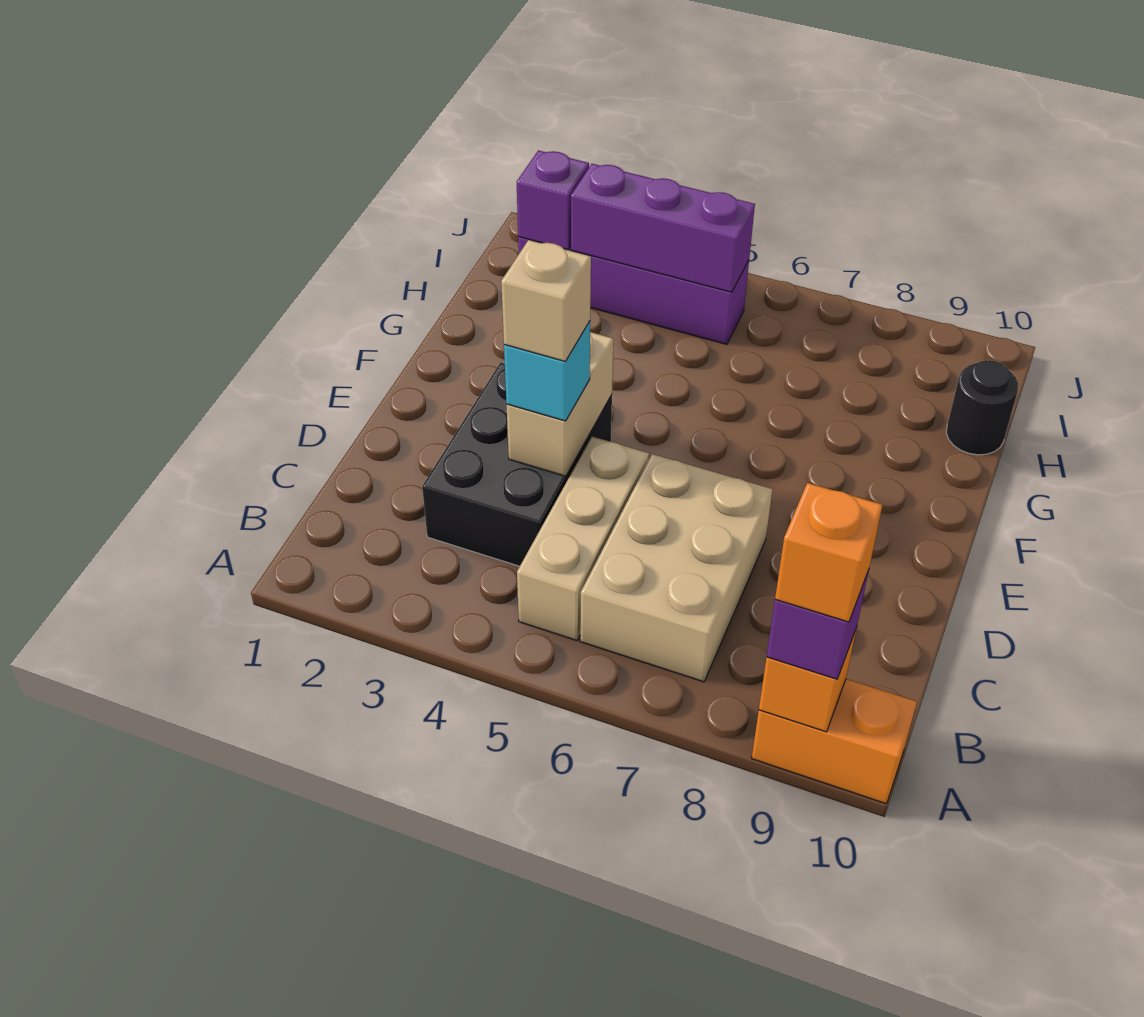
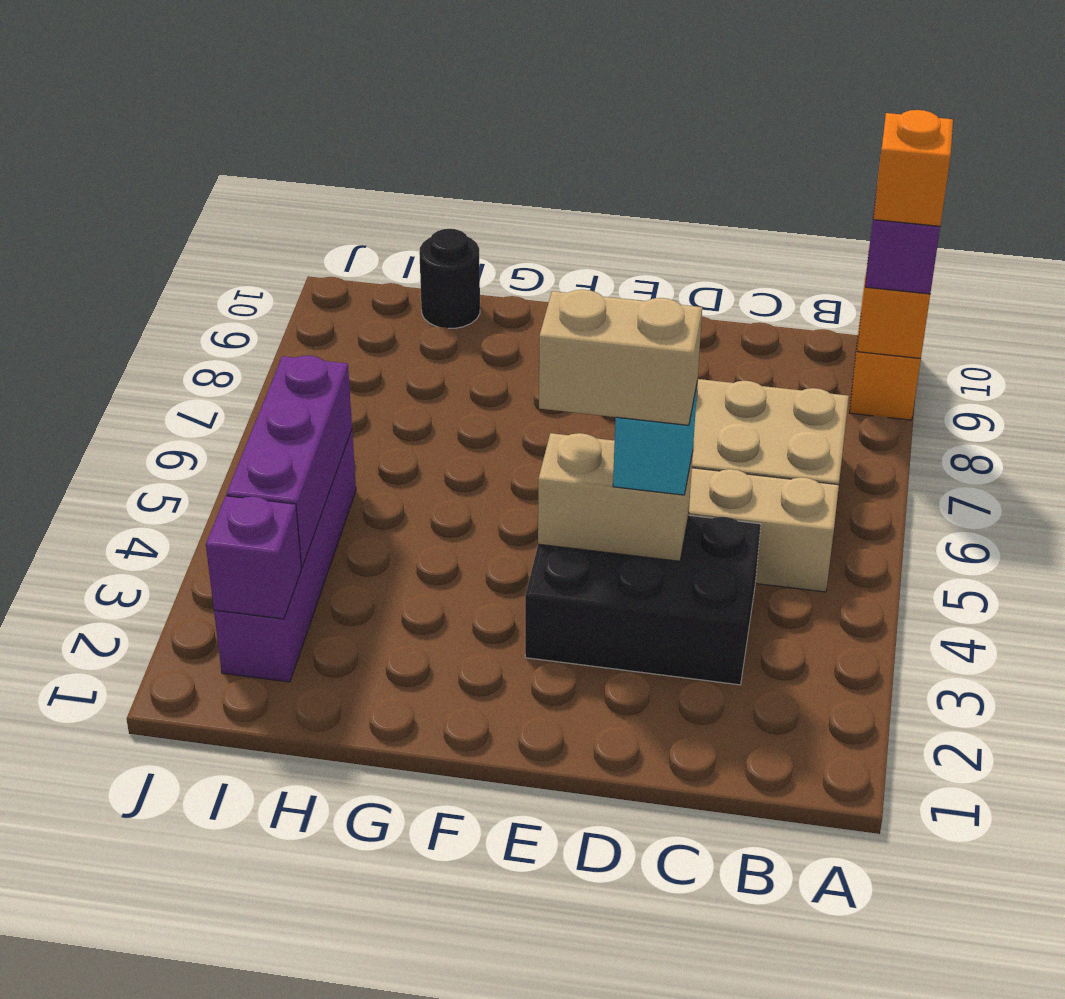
tan 1x1 brick [501,240,591,361] -> tan 1x2 brick [539,290,702,425]

